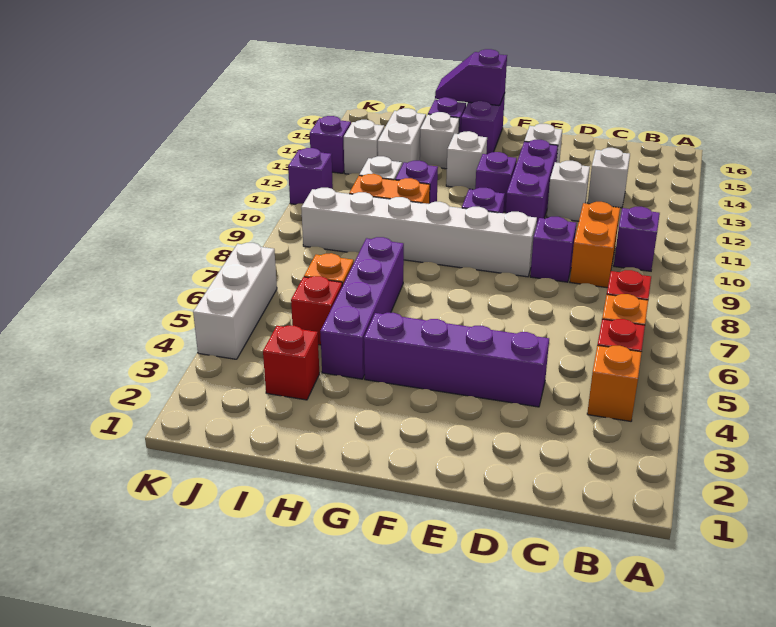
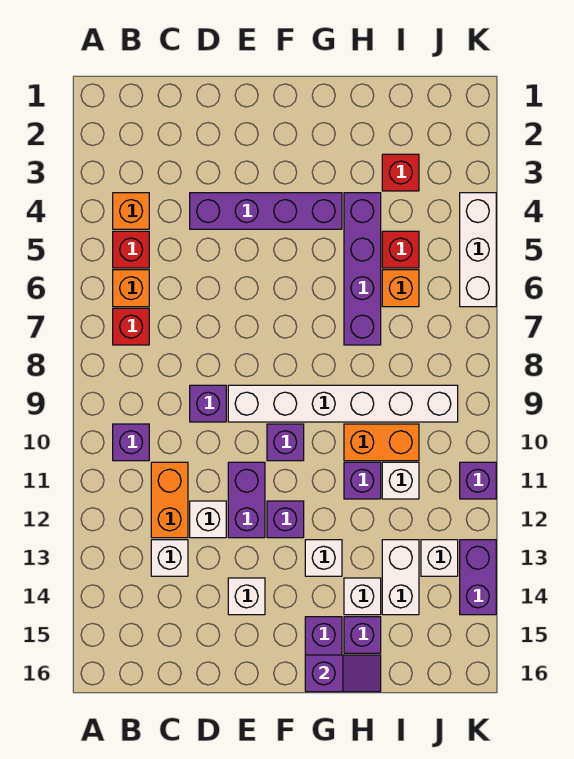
orange 1x2 brick [570,202,620,288] -> orange 1x2 brick moved to [151,462,188,538]
purple 1x3 brick [505,140,558,226] -> purple 1x2 brick [228,462,265,538]
purple 1x1 brick [310,116,351,173] -> purple 1x2 brick [460,540,496,615]

